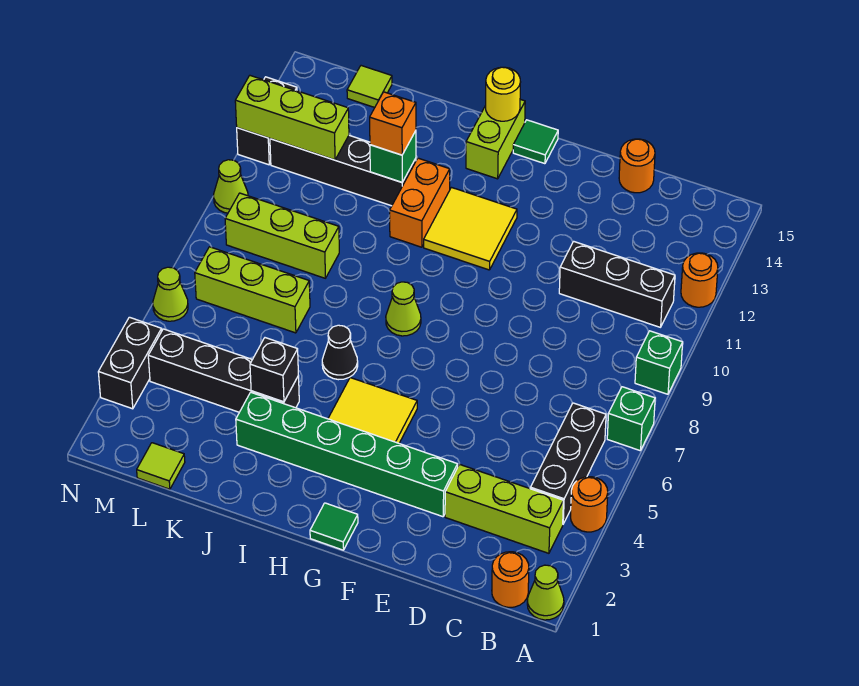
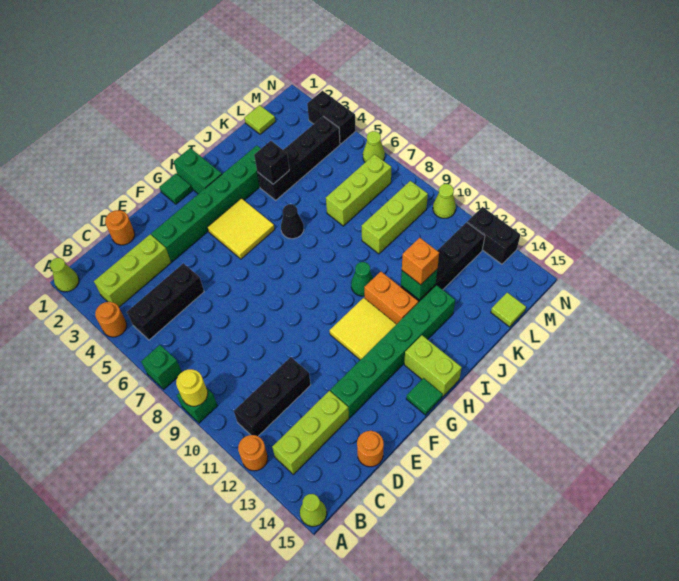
orange 1x1 round brick [492,552,529,607] -> orange 1x1 round brick moved to [105,210,135,245]
black 1x3 brick [530,403,606,524] -> black 1x3 brick turned to [127,263,204,340]
none -> green 1x6 brick [330,285,455,418]
none -> green 1x2 brick [174,148,222,194]
lime 1x1 cone [386,282,421,336] -> lime 1x1 cone moved to [300,494,327,527]
yellow 1x1 round brick [485,67,520,121] -> yellow 1x1 round brick moved to [176,369,208,406]
none -> green 1x1 cone [351,262,373,296]
lime 1x3 brick [235,76,349,160] -> lime 1x3 brick moved to [272,391,349,474]

